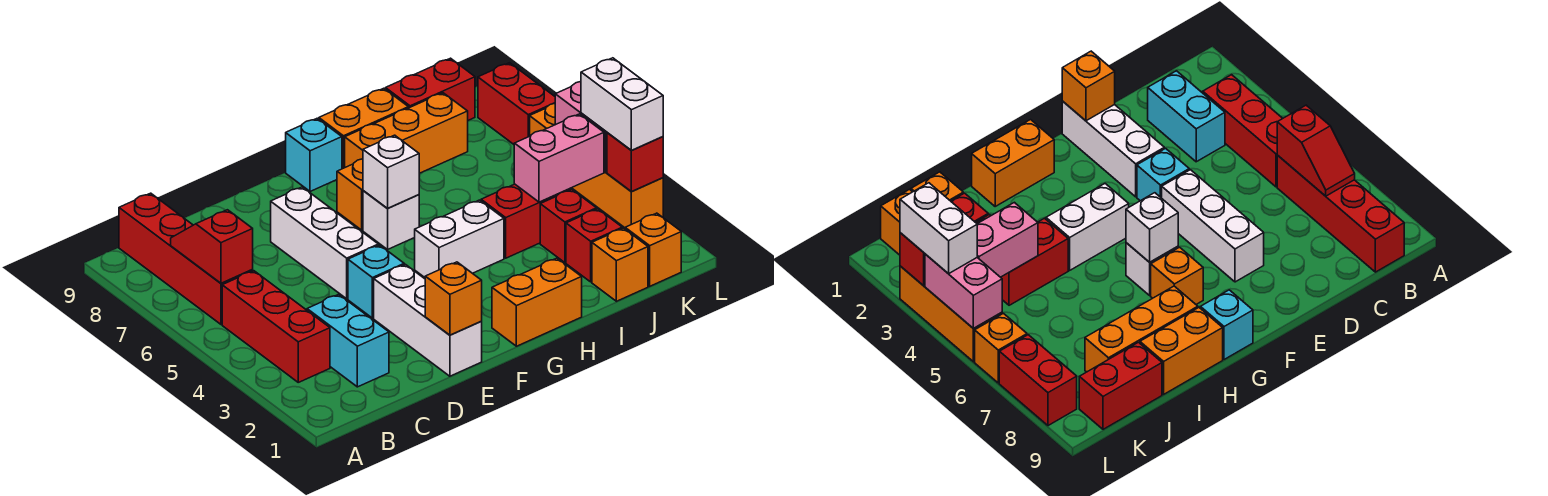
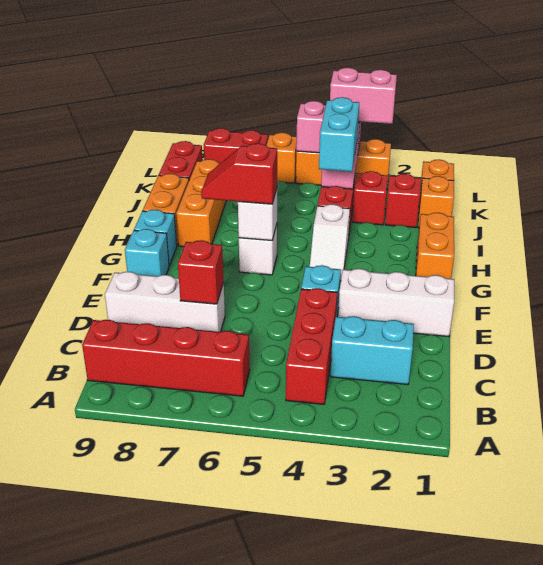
red 1x3 brick [222,271,330,382] -> red 1x3 brick turned to [286,288,337,404]
red 1x2 slope [171,210,253,283] -> red 1x2 slope moved to [201,143,277,204]
orange 1x1 brick [425,262,482,335] -> none
white 1x3 brick [271,187,378,299] -> white 1x3 brick moved to [105,272,225,332]
none -> cyan 1x1 brick [125,229,169,276]
white 1x2 brick [415,200,504,277] -> white 1x2 slope [310,204,350,281]
orange 1x1 brick [337,159,363,230] -> none
none -> cyan 1x2 brick [319,97,359,172]
red 1x1 brick [607,133,663,192] -> red 1x1 brick moved to [178,240,224,304]
white 1x2 brick [581,58,663,151] -> pink 1x2 brick [330,68,397,124]

